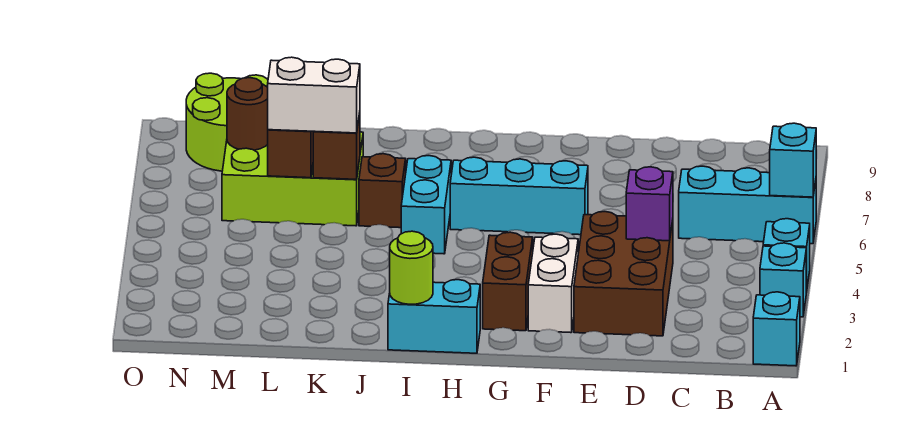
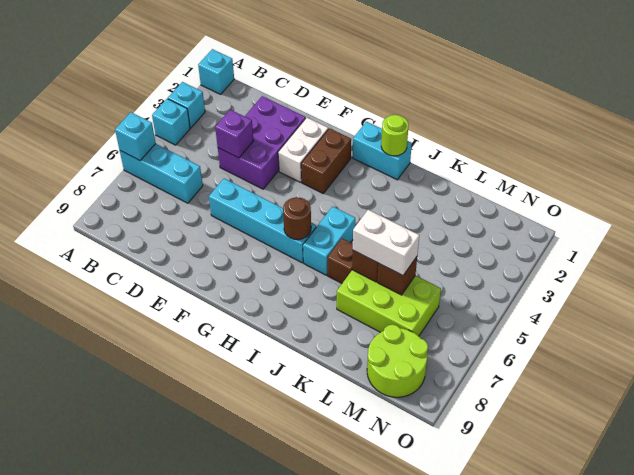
brown 2x3 brick [574,212,673,336] -> purple 2x3 brick [218,96,306,189]
cyan 1x3 brick [450,157,588,235] -> cyan 1x4 brick [209,179,316,263]
brown 1x1 round brick [227,78,268,150] -> brown 1x1 round brick moved to [283,197,311,240]

